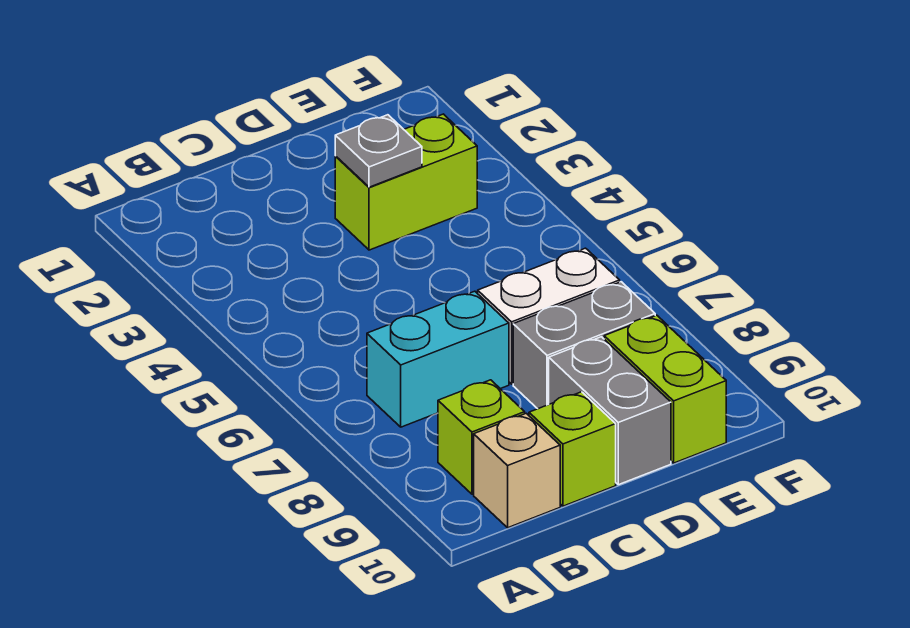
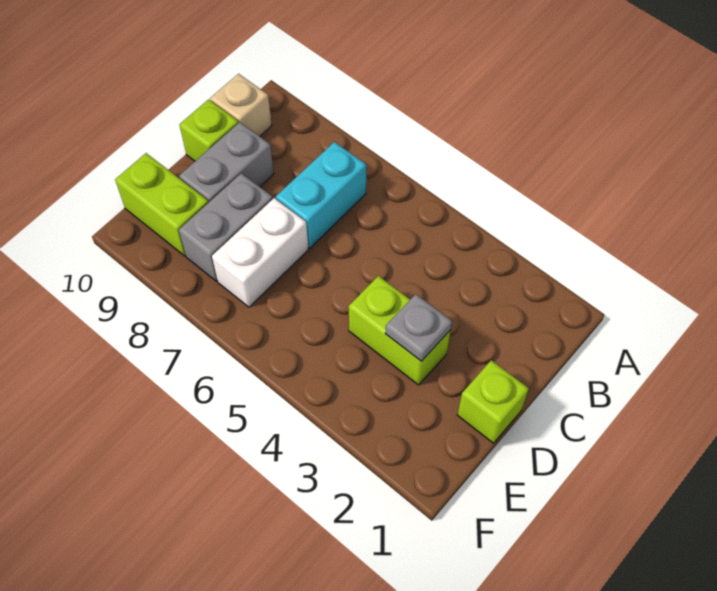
lime 1x1 brick [438,380,525,494] -> lime 1x1 brick moved to [457,360,529,443]
lime 1x2 brick [335,114,477,250] -> lime 1x2 brick turned to [349,276,451,385]
grey 1x2 brick [549,337,671,485] -> grey 1x2 brick turned to [179,122,274,203]

